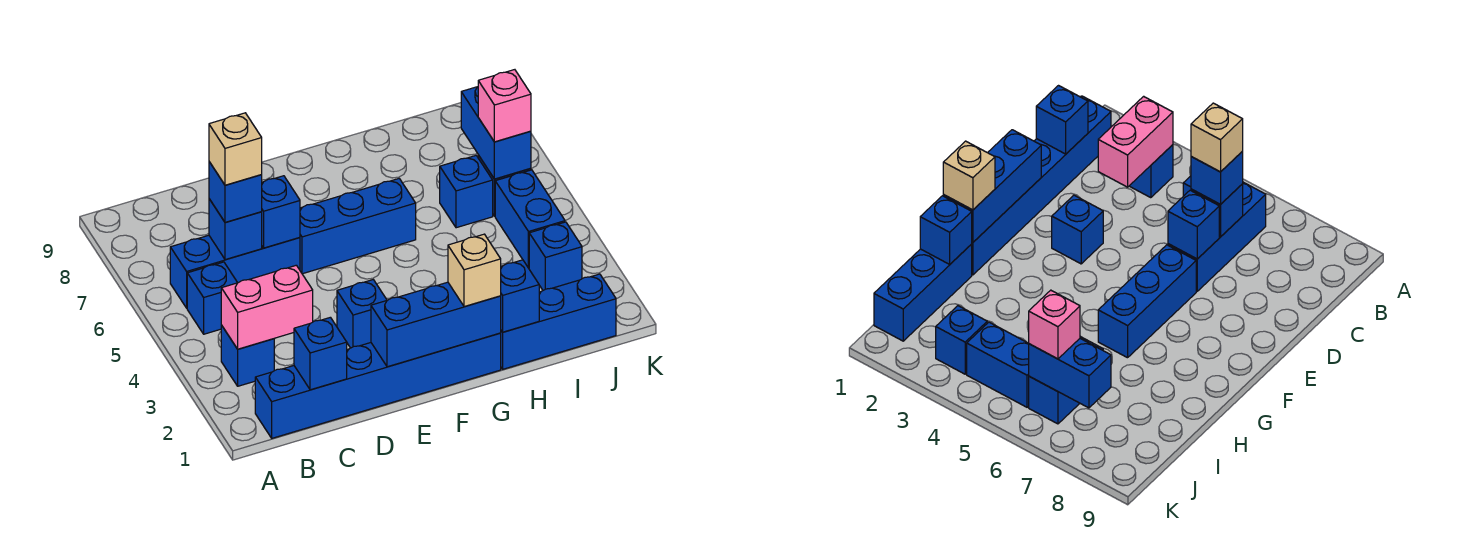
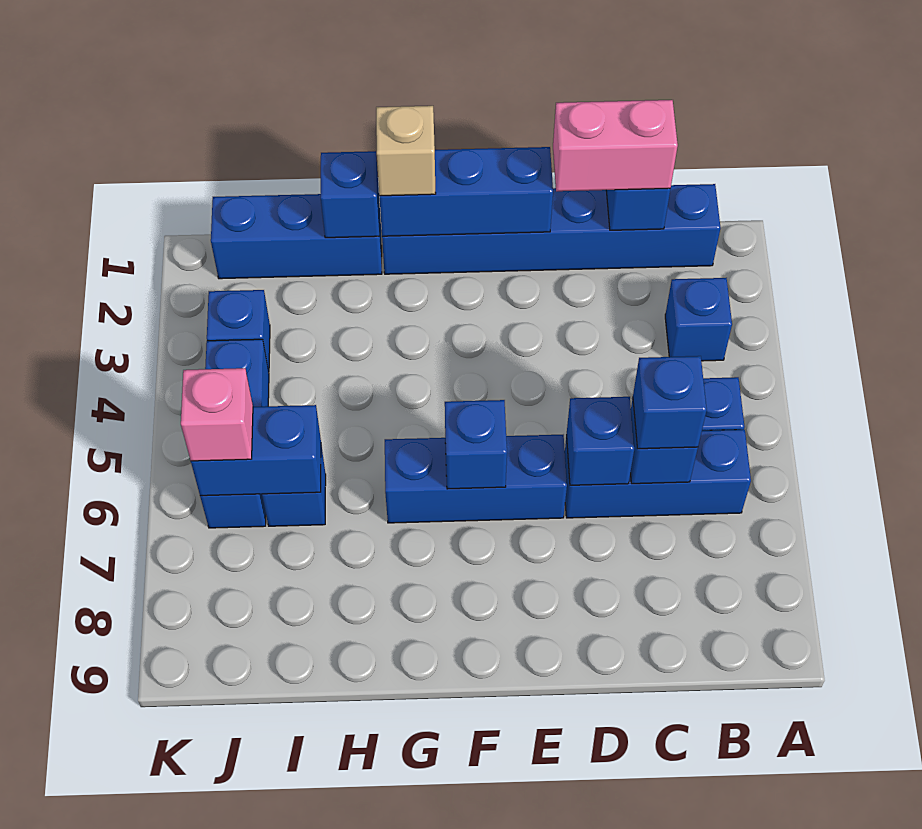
pink 1x2 brick [221,265,313,349] -> pink 1x2 brick moved to [553,100,678,191]
tan 1x1 brick [209,113,262,185] -> none
blue 1x1 brick [337,280,387,348] -> blue 1x1 brick moved to [445,400,507,489]
blue 1x2 brick [461,87,531,179] -> blue 1x2 brick turned to [191,405,321,496]

